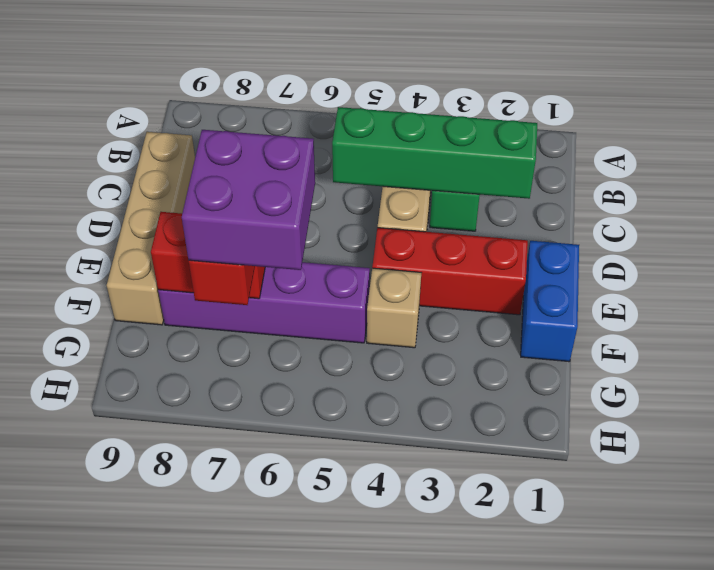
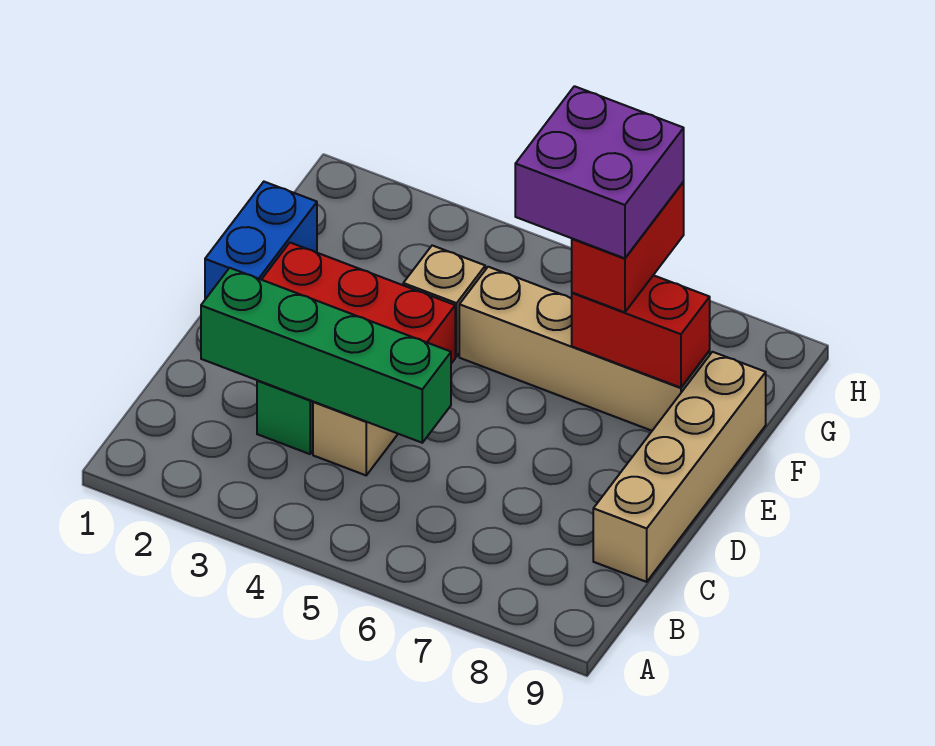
purple 1x4 brick [158,262,370,343] -> tan 1x4 brick [459,267,710,431]

